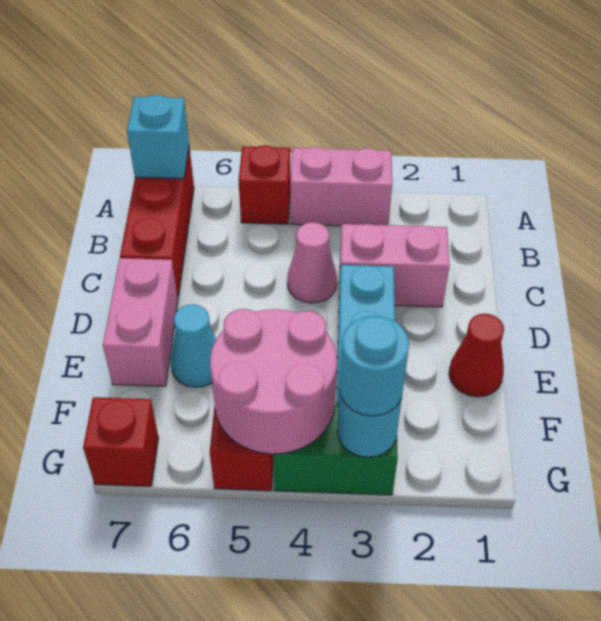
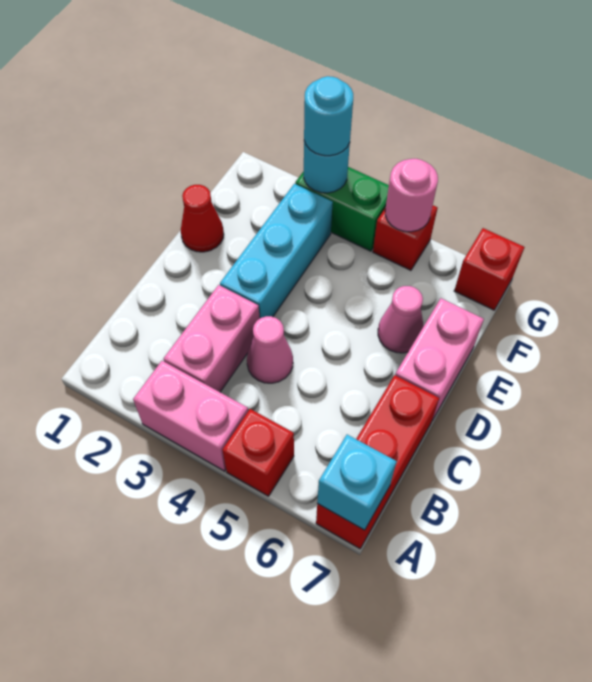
pink 1x2 brick [339,224,450,307] -> pink 1x2 brick turned to [164,285,260,392]
cyan 1x1 cone [170,304,216,387] -> pink 1x1 cone [378,286,424,353]
pink 2x2 round brick [210,309,337,454] -> pink 1x1 round brick [385,159,438,232]

